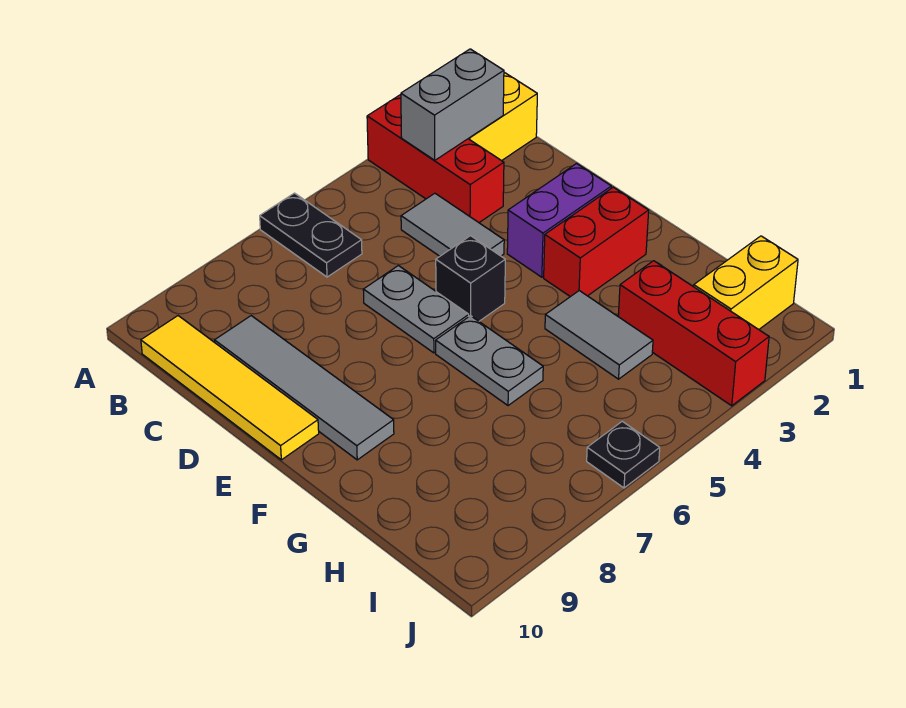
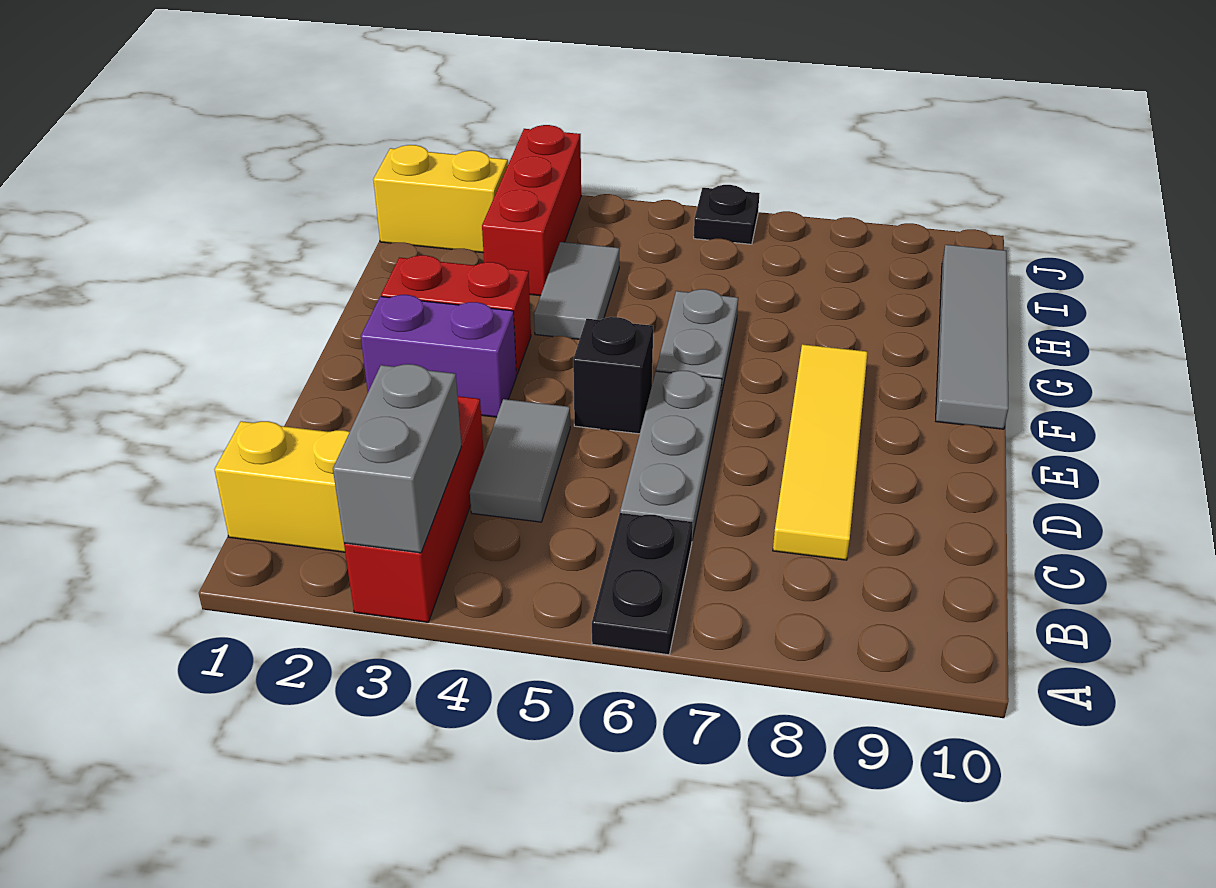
grey 1x2 brick [401,49,504,160] -> grey 1x2 brick turned to [333,364,461,553]
yellow 1x4 tile [141,316,319,460] -> yellow 1x4 tile moved to [773,344,867,560]
grey 1x4 tile [215,316,394,460] -> grey 1x4 tile moved to [936,245,1008,429]
grey 1x2 plate [363,266,469,353] -> grey 1x3 plate [620,371,722,540]

